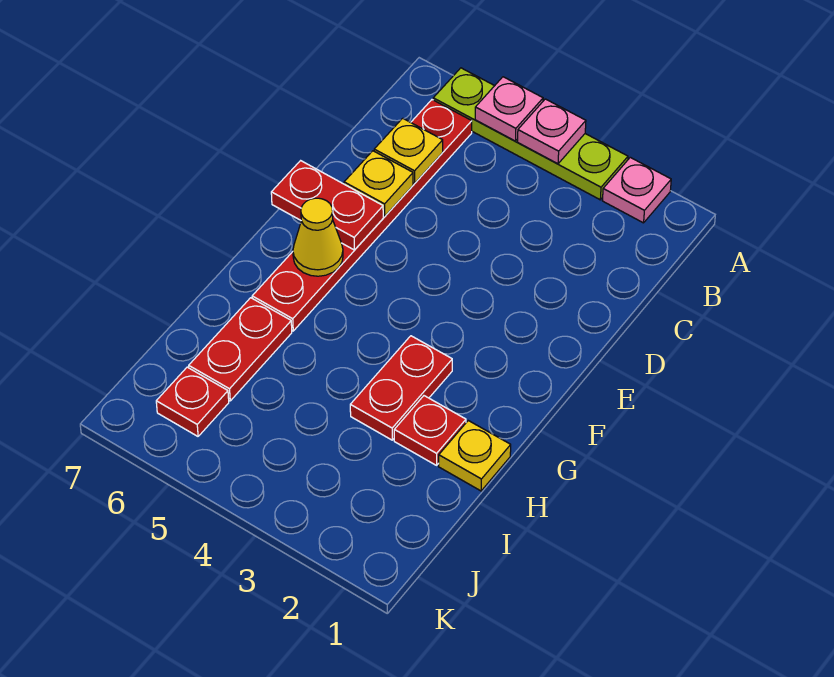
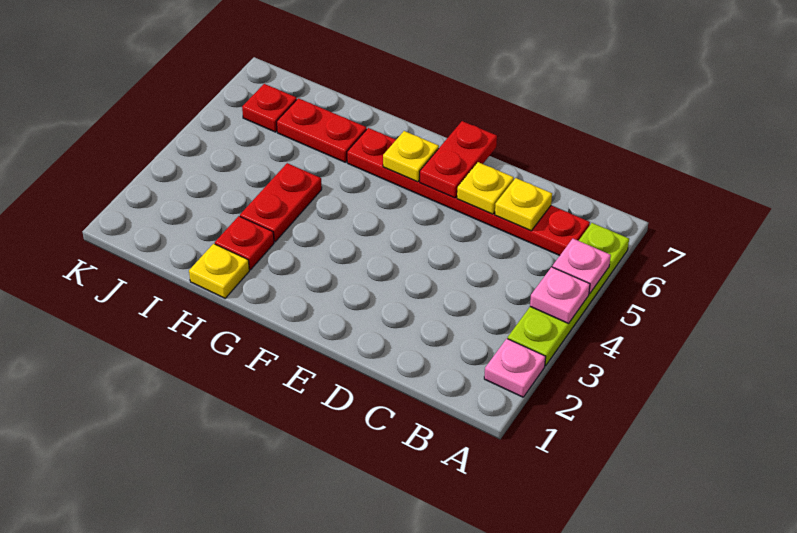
yellow 1x1 cone [293,198,343,276] -> yellow 1x1 plate [383,131,439,182]
red 1x2 plate [350,336,452,440] -> red 1x2 plate turned to [240,163,322,242]

